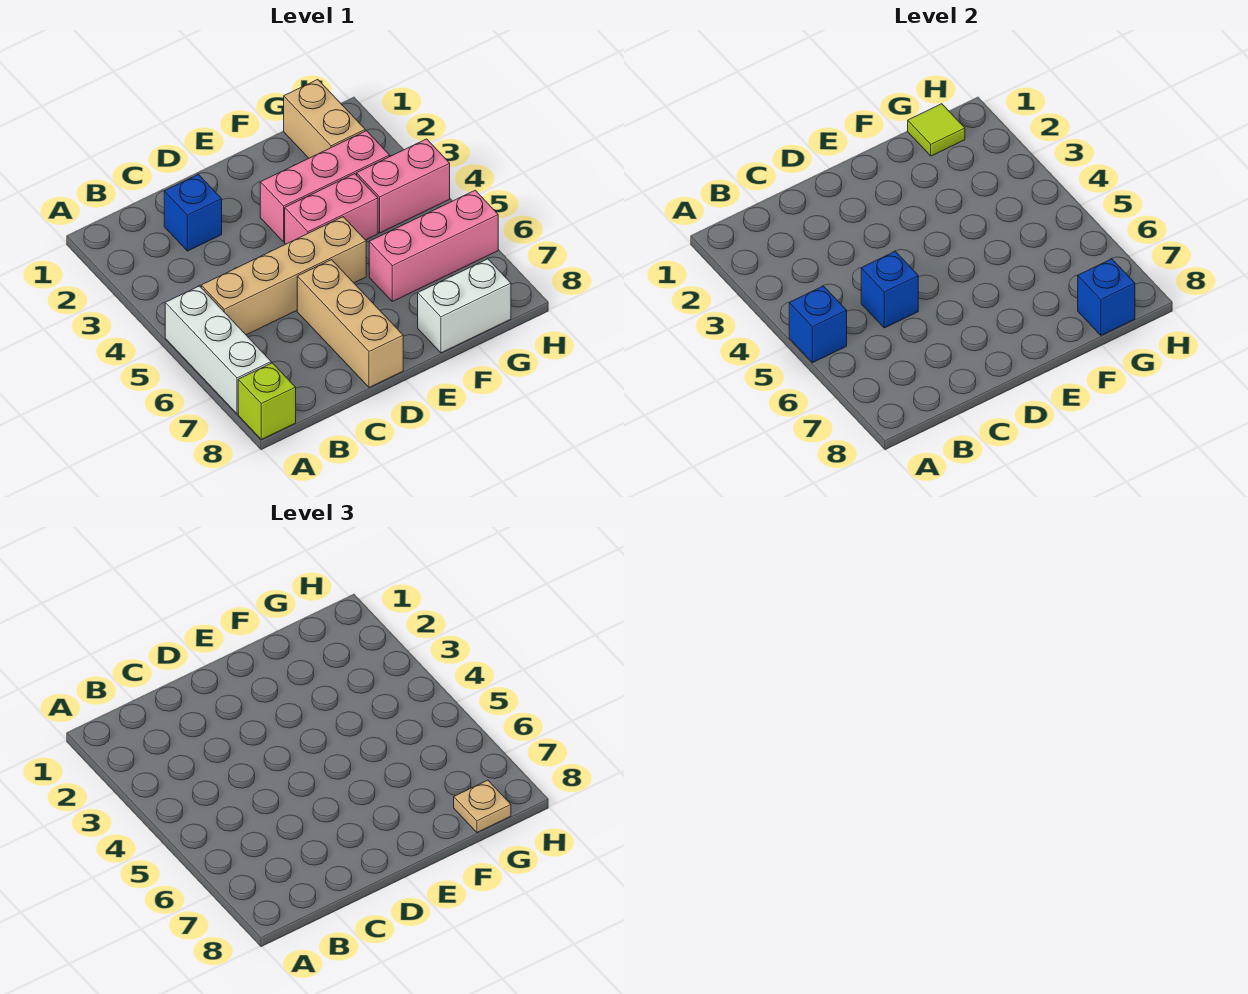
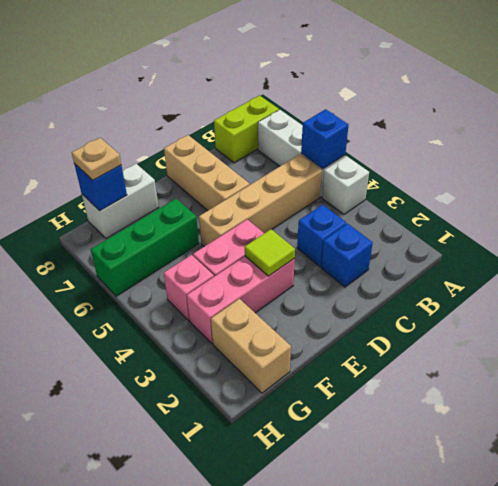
none -> white 1x1 brick [322,156,369,214]
lime 1x1 brick [238,363,296,440] -> lime 1x2 brick [214,96,279,163]
blue 1x1 brick [861,251,918,328] -> blue 1x1 brick moved to [297,205,346,267]
pink 1x3 brick [369,190,498,302] -> green 1x3 brick [91,199,199,296]
lime 1x1 tile [908,104,965,156] -> lime 1x1 tile moved to [245,229,295,276]
pink 1x2 brick [357,139,450,233] -> pink 1x1 brick [164,255,214,320]

